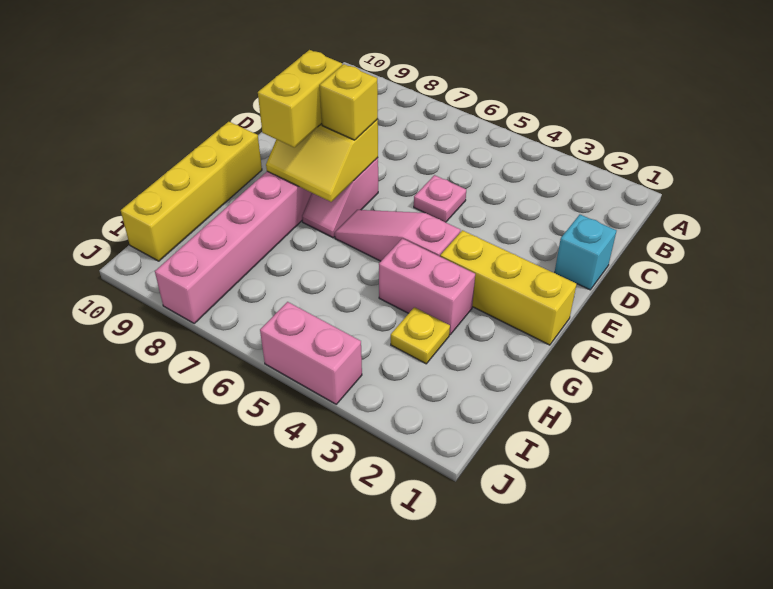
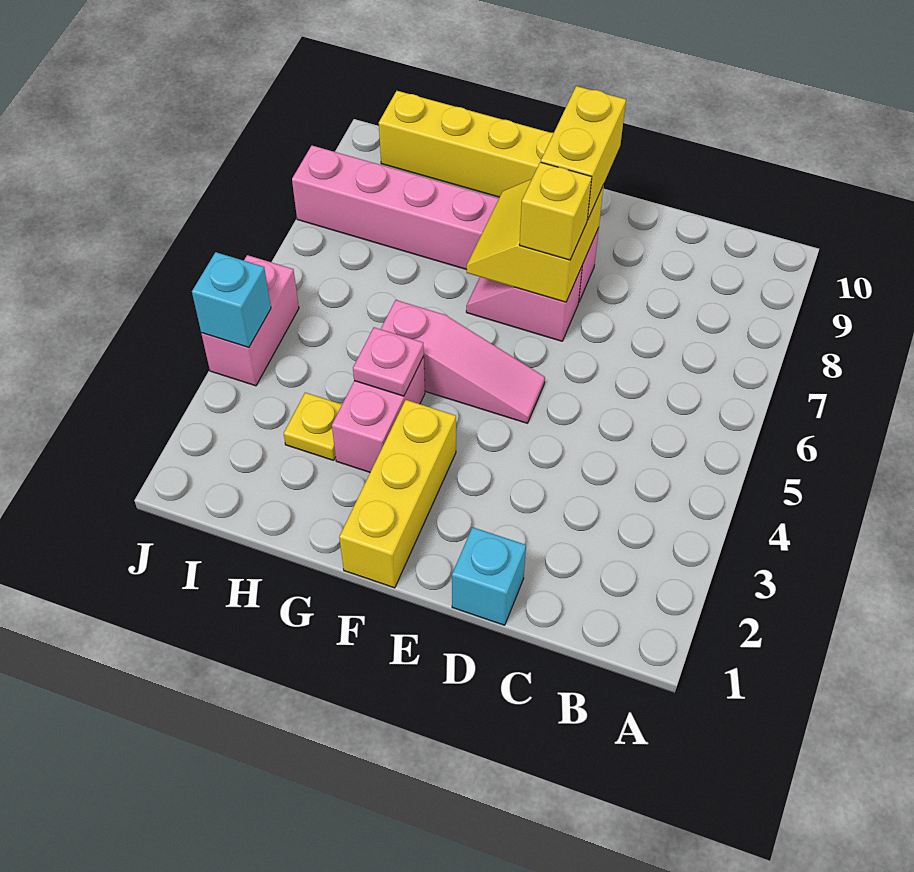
pink 1x1 plate [414,175,466,222] -> pink 1x1 plate moved to [353,327,424,396]
yellow 1x2 brick [258,50,342,147] -> yellow 1x2 brick turned to [541,86,626,220]
pink 1x3 slope [335,210,460,261] -> pink 1x3 slope turned to [381,300,545,423]
none -> cyan 1x1 brick [192,252,271,348]

